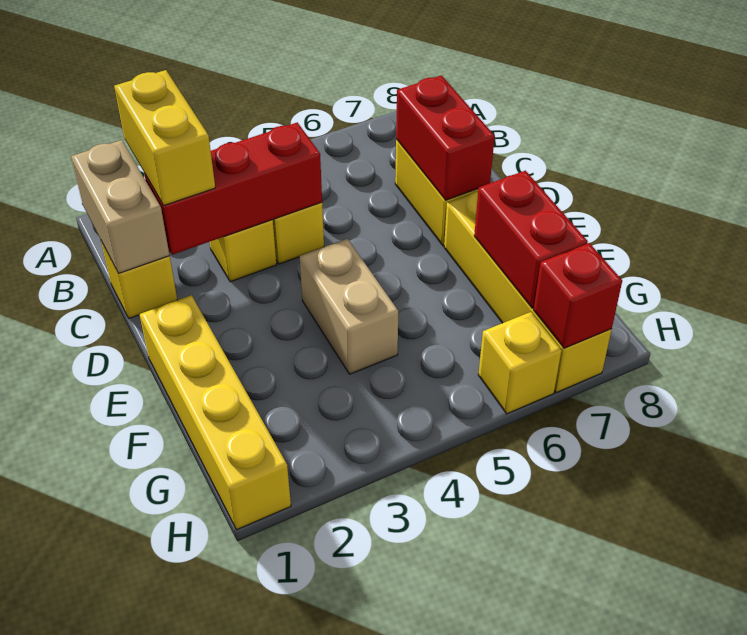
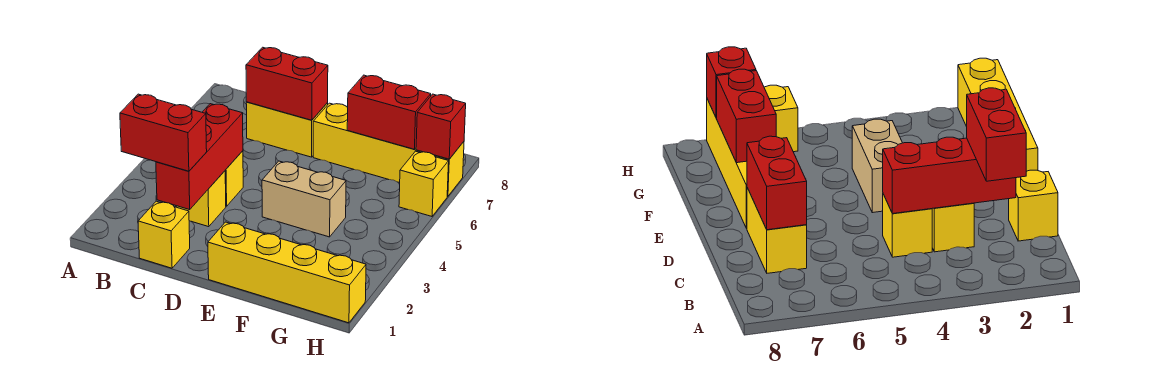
tan 1x2 brick [71,140,169,273] -> none
yellow 1x2 brick [114,70,215,206] -> red 1x2 brick [120,94,207,171]

